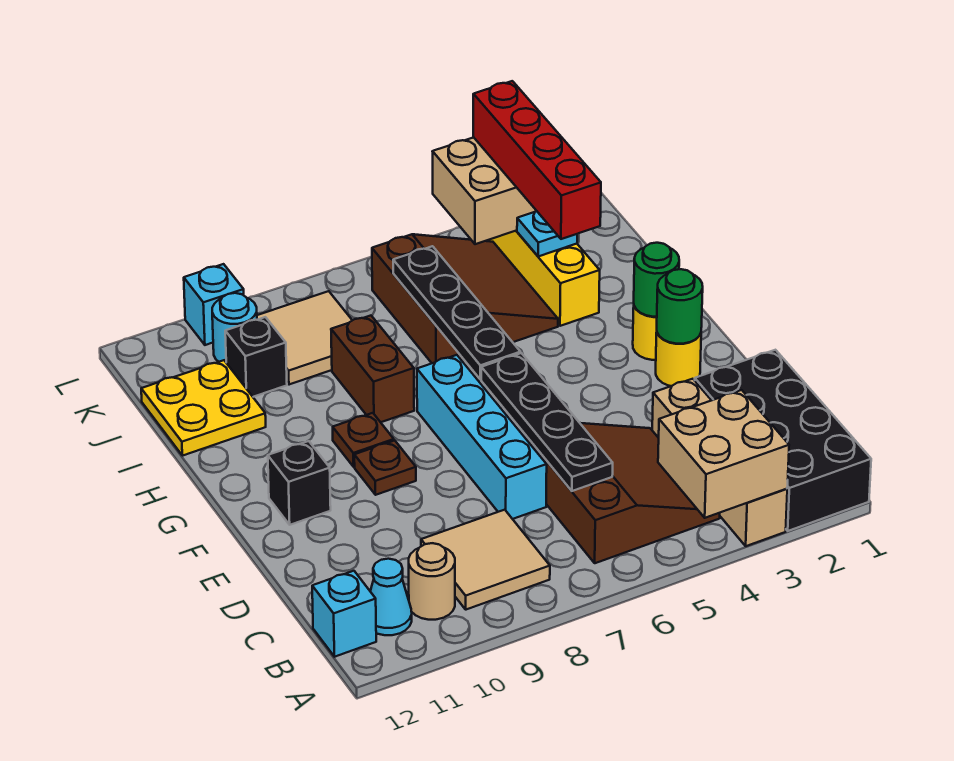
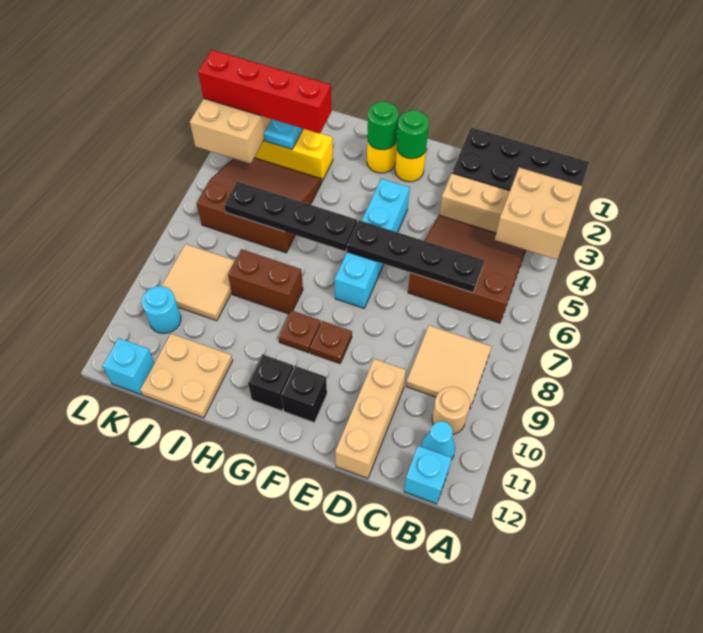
cyan 1x4 brick [417,355,547,519] -> cyan 1x4 brick turned to [335,179,410,308]
none -> tan 1x3 brick [335,359,406,478]
yellow 2x2 plate [141,360,266,456] -> tan 2x2 plate [140,334,233,418]
black 1x1 brick [225,317,287,397] -> black 1x1 brick moved to [248,354,293,411]
cyan 1x1 brick [184,264,244,345] -> cyan 1x1 brick moved to [103,338,154,395]

